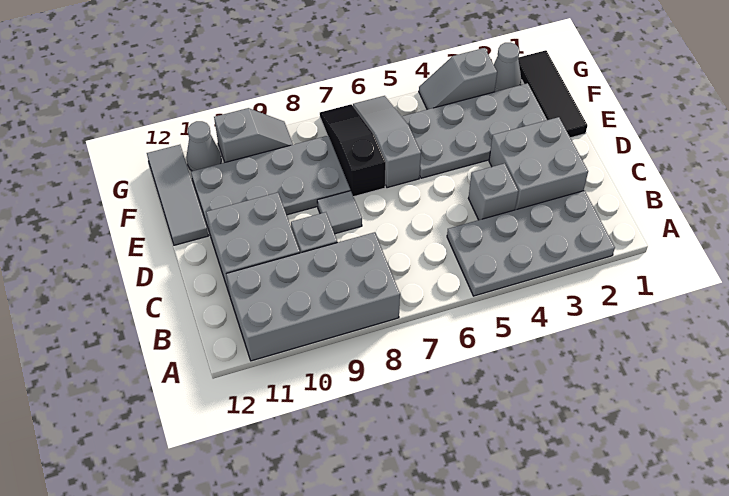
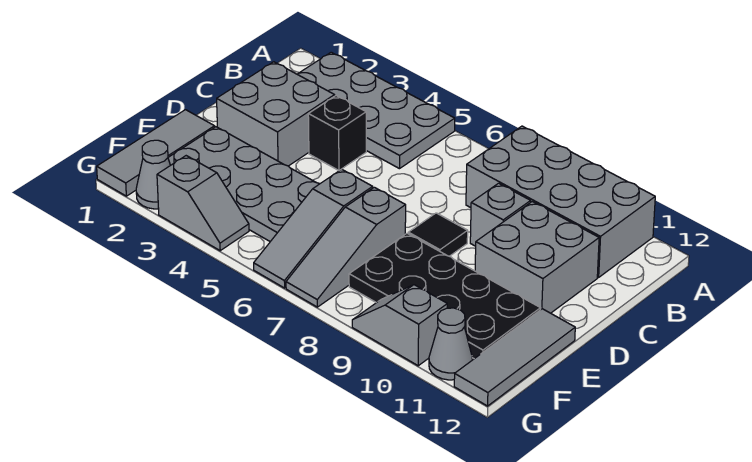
grey 1x1 brick [468,163,518,220] -> black 1x1 brick [308,96,366,171]
grey 1x1 tile [317,191,362,234] -> black 1x1 tile [408,213,468,256]
black 1x3 tile [518,50,587,138] -> grey 1x3 tile [97,110,215,196]
black 1x3 slope [320,104,386,197] -> grey 1x3 slope [286,187,406,307]
grey 2x4 plate [191,136,350,233] -> black 2x4 plate [349,233,541,359]

